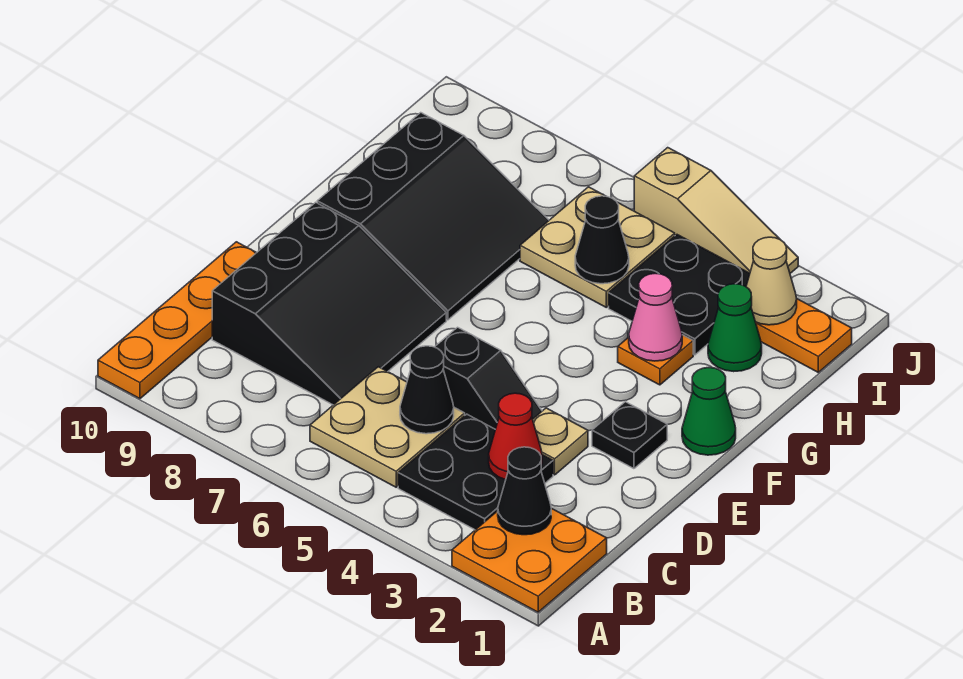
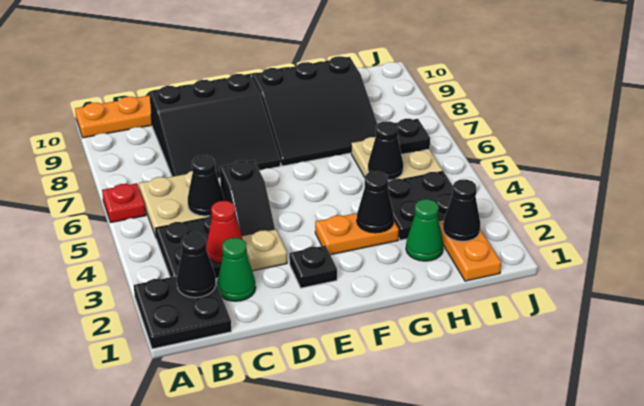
orange 2x2 plate [452,508,607,612] -> black 2x2 plate [134,276,231,349]
none -> red 1x1 plate [102,183,146,222]
green 1x1 cone [682,368,736,455] -> green 1x1 cone moved to [217,238,256,301]
orange 1x1 plate [618,335,693,385] -> orange 1x2 plate [315,213,399,255]
pink 1x1 cone [629,273,682,361] -> black 1x1 cone [357,171,394,233]
tan 1x1 cone [746,237,797,325] -> black 1x1 cone [443,179,481,241]
none -> black 1x1 plate [395,119,430,155]
tan 1x3 slope [634,148,798,273] -> none

